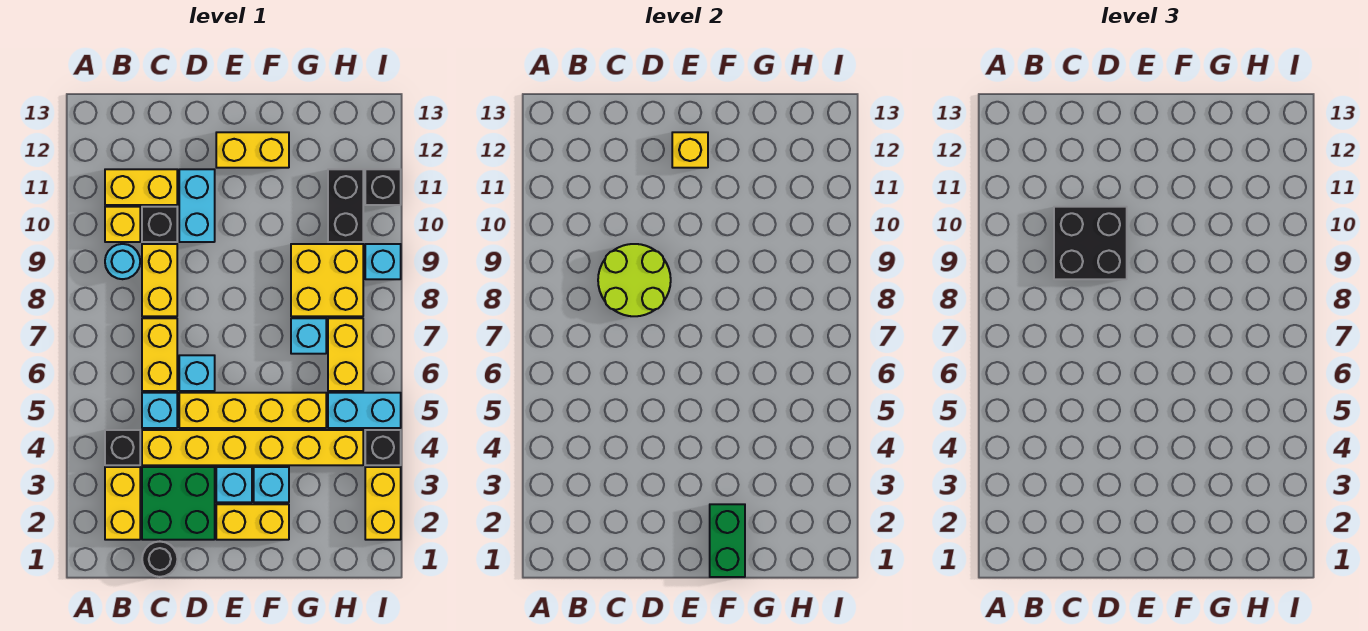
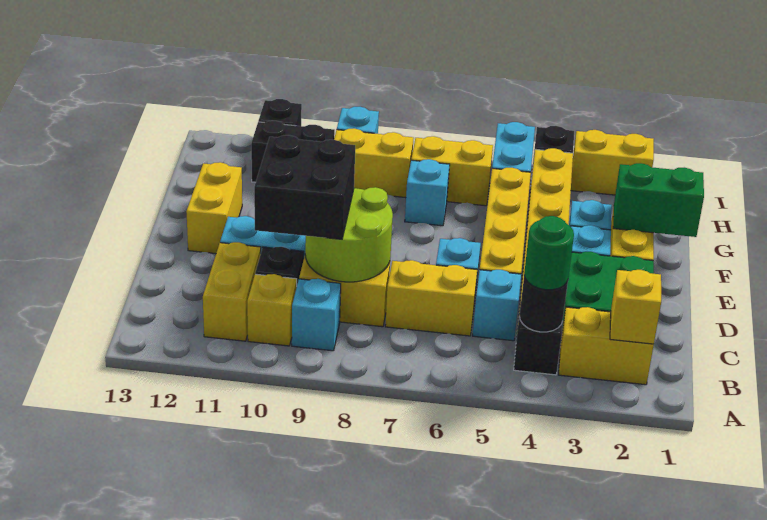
none -> green 1x1 round brick [524,216,574,290]
cyan 1x1 round brick [105,244,140,279] -> cyan 1x1 brick [292,279,341,351]
black 1x1 round brick [142,542,177,577] -> black 1x1 round brick moved to [520,275,568,332]
yellow 1x1 brick [672,132,708,168] -> yellow 1x1 brick moved to [610,270,661,344]
yellow 2x2 brick [291,244,363,316] -> yellow 1x2 brick [334,128,413,198]

